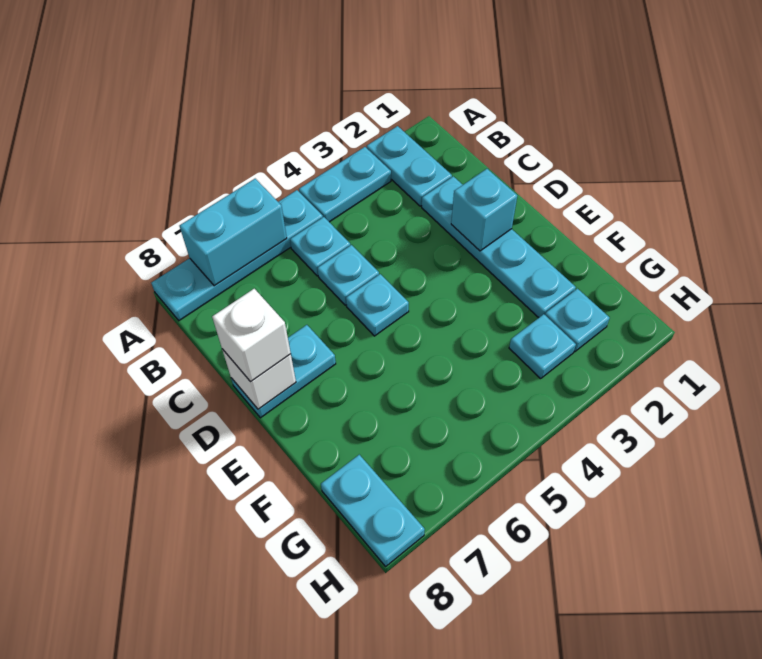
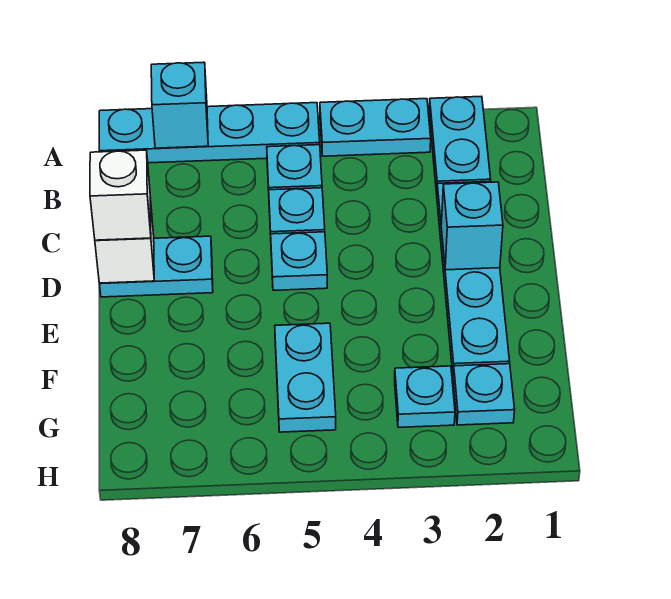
cyan 1x2 brick [180,179,287,286] -> cyan 1x1 brick [151,62,208,148]
cyan 1x2 plate [321,455,425,566] -> cyan 1x2 plate moved to [275,323,336,432]

